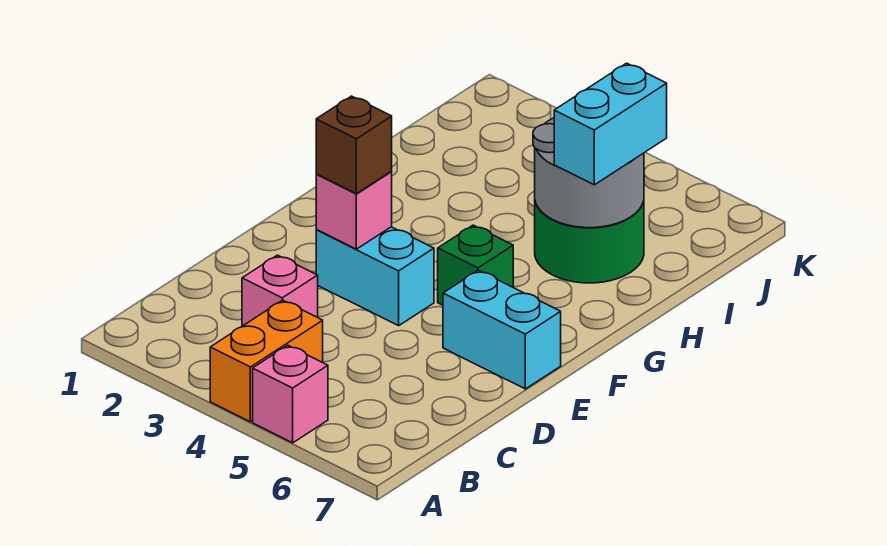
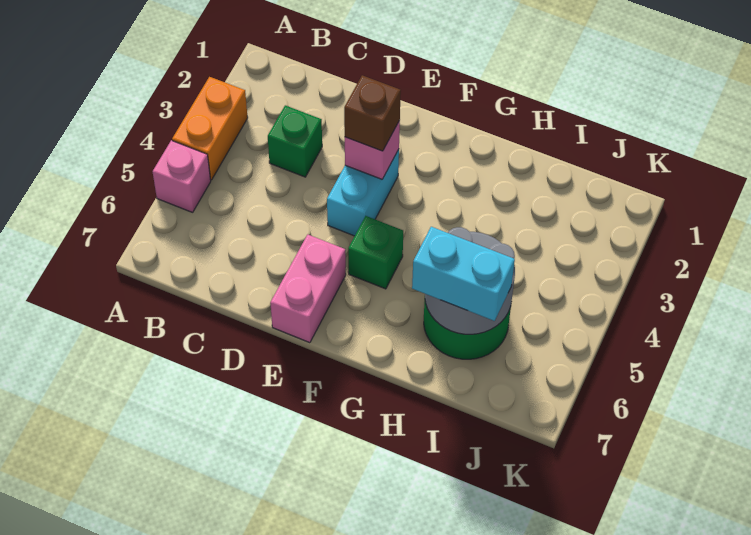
orange 1x2 brick [210,300,323,422] -> orange 1x2 brick turned to [172,77,248,180]
pink 1x1 brick [242,255,318,326] -> green 1x1 brick [268,105,322,177]
cyan 1x2 brick [443,270,561,389] -> pink 1x2 brick [270,235,346,343]

